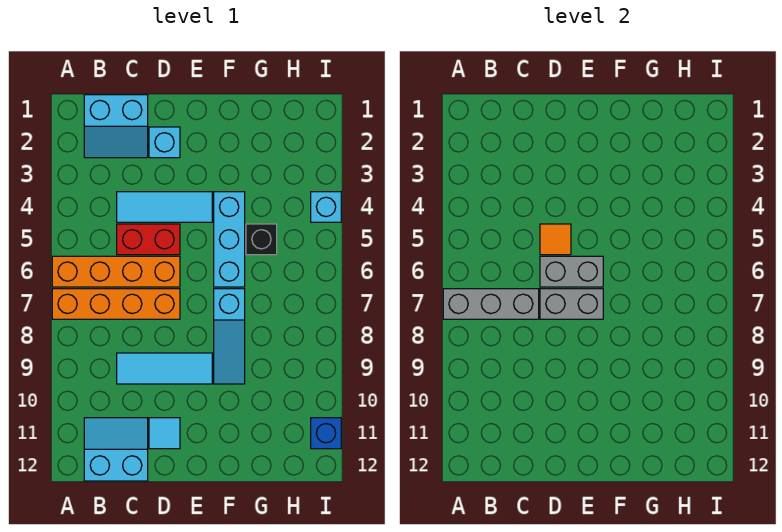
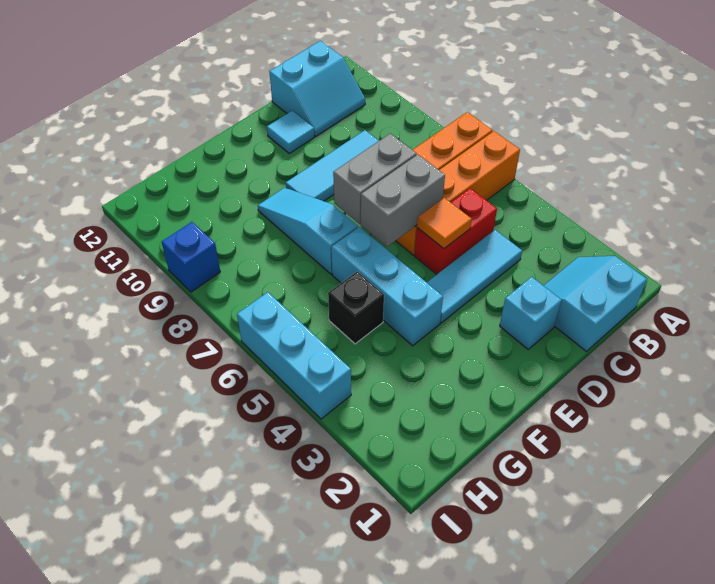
grey 1x3 brick [443,289,539,319] -> none
cyan 1x1 brick [311,192,341,222] -> cyan 1x3 brick [237,292,351,419]
blue 1x1 brick [311,418,341,449] -> blue 1x1 brick moved to [162,222,220,292]

